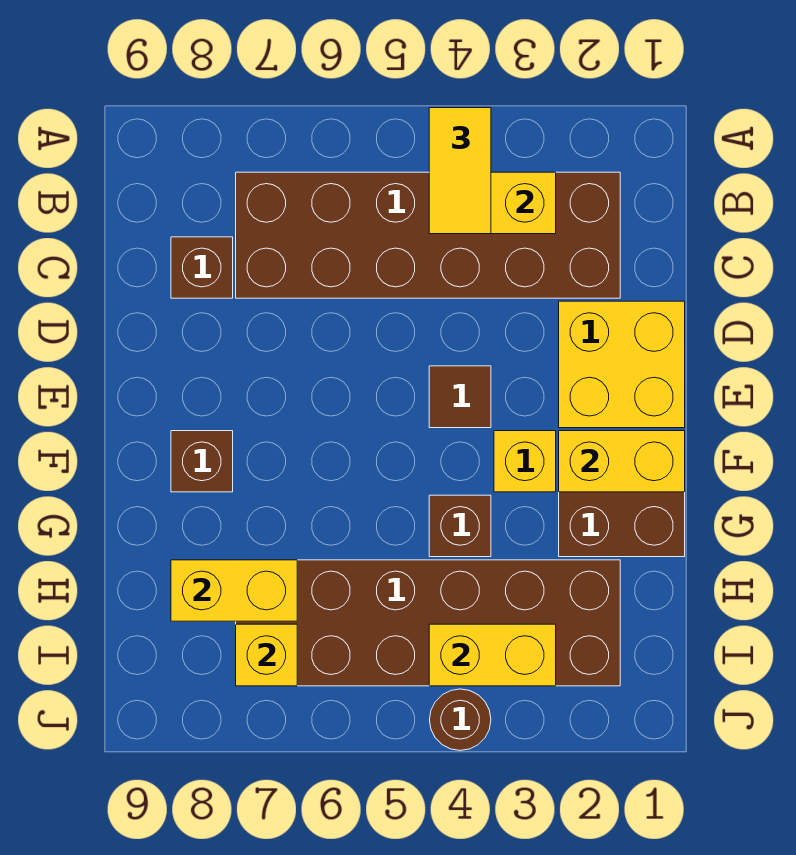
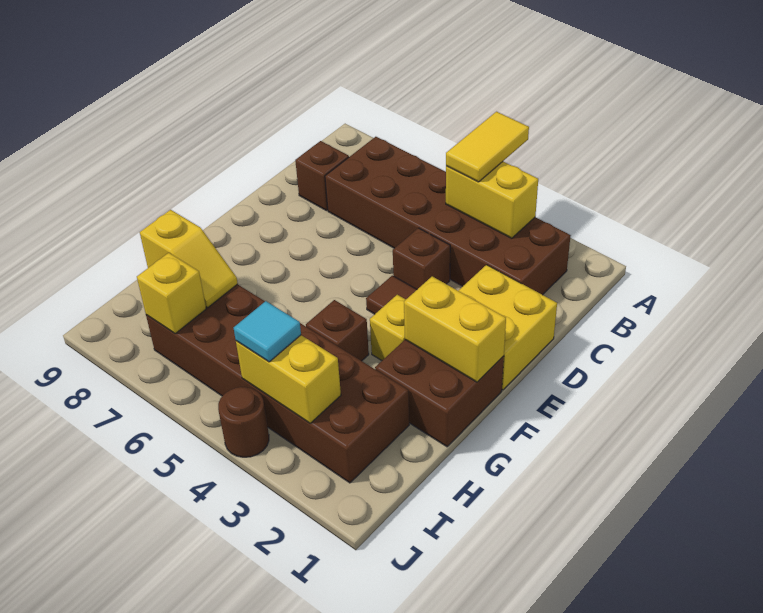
brown 1x1 brick [171,431,233,492] -> brown 1x1 brick moved to [393,228,450,289]
yellow 1x2 brick [171,560,297,621] -> yellow 1x2 slope [140,210,238,308]
none -> cyan 1x1 tile [234,301,301,362]

